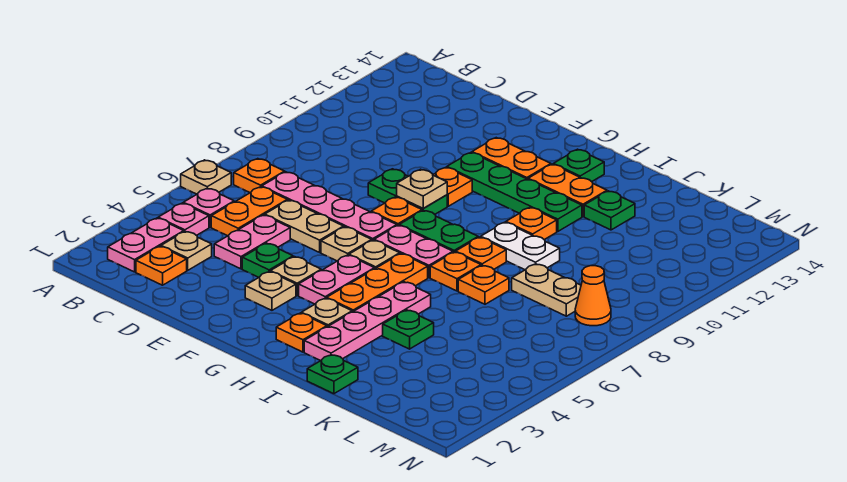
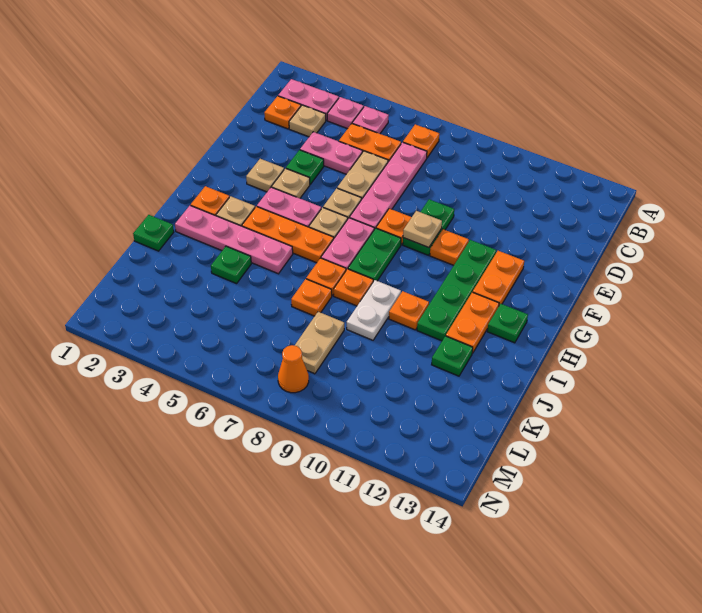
tan 1x1 plate [181,160,231,194] -> none

